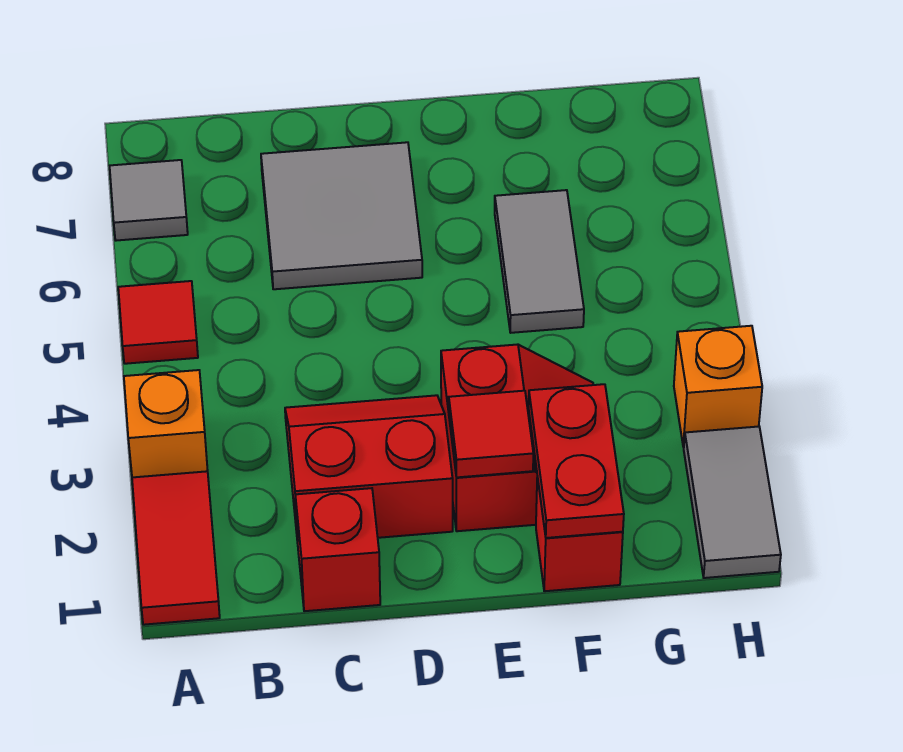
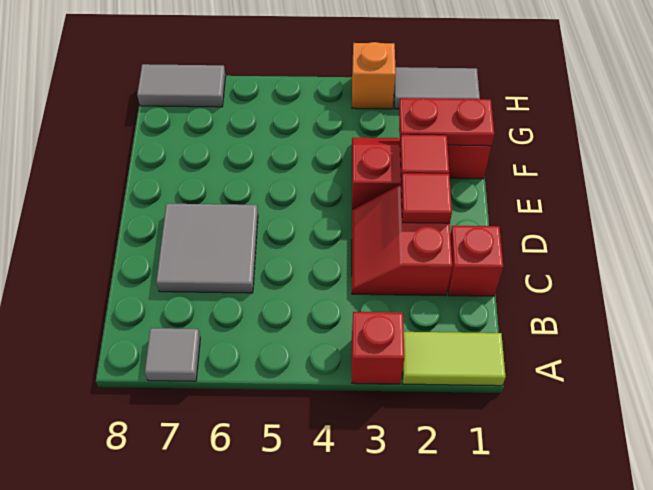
red 1x2 tile [132,471,220,625] -> lime 1x2 tile [402,332,506,386]
orange 1x1 brick [124,370,208,477] -> red 1x1 brick [352,312,404,384]
red 1x1 tile [118,281,198,364] -> red 1x1 tile moved to [401,173,452,223]
grey 1x2 tile [495,190,584,333] -> grey 1x2 tile moved to [137,64,226,107]

